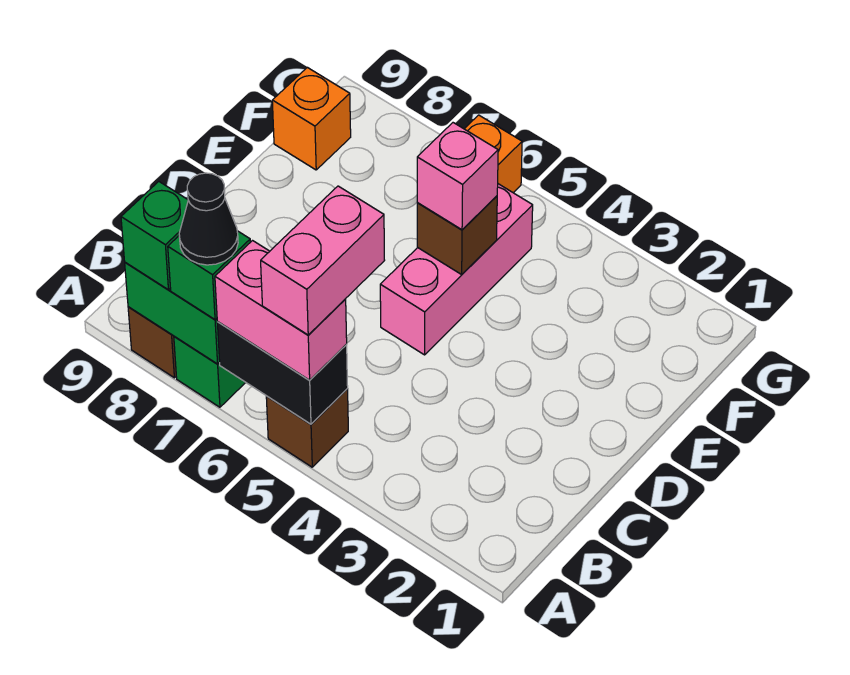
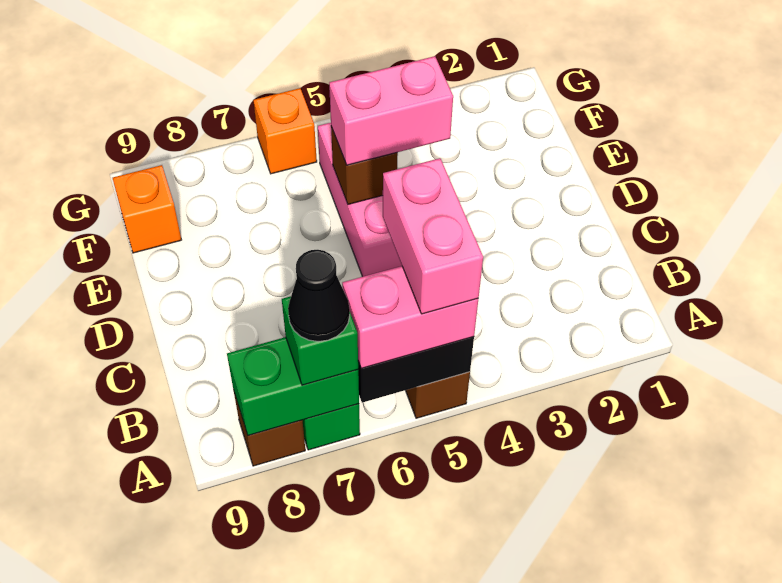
green 1x1 brick [121,182,188,290] -> none
pink 1x1 brick [417,123,498,230] -> pink 1x2 brick [329,56,453,165]

